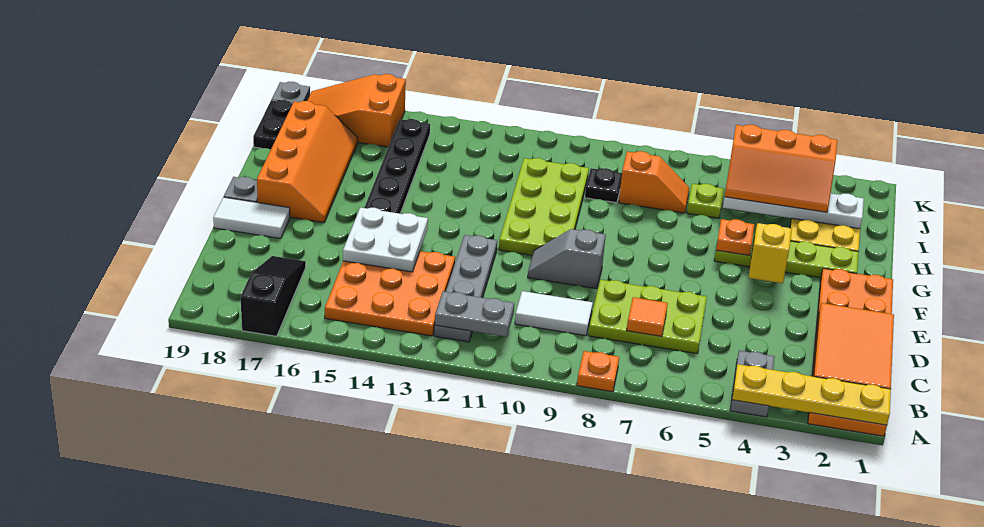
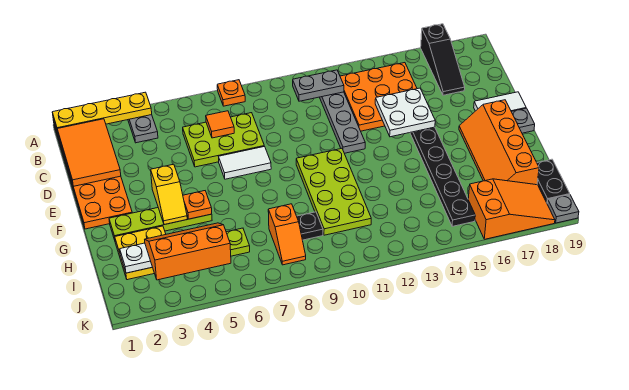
white 1x2 tile [515,291,593,336] -> white 1x2 tile moved to [219,146,271,179]
grey 1x2 slope [528,229,606,289] -> none
orange 1x2 slope [619,151,689,213] -> orange 1x2 slope turned to [268,204,306,265]

